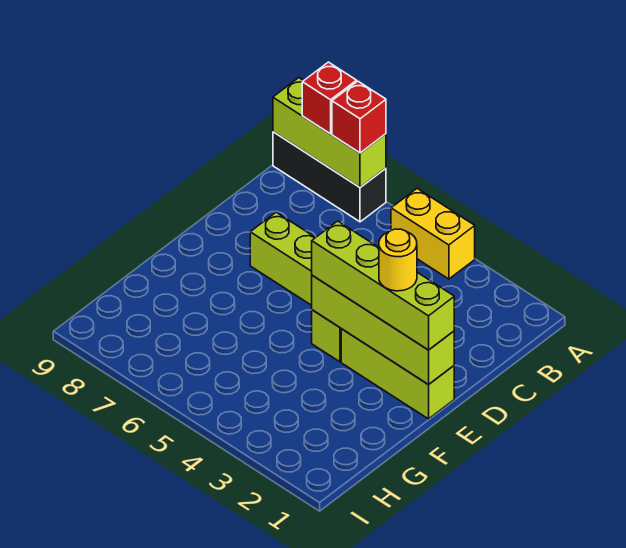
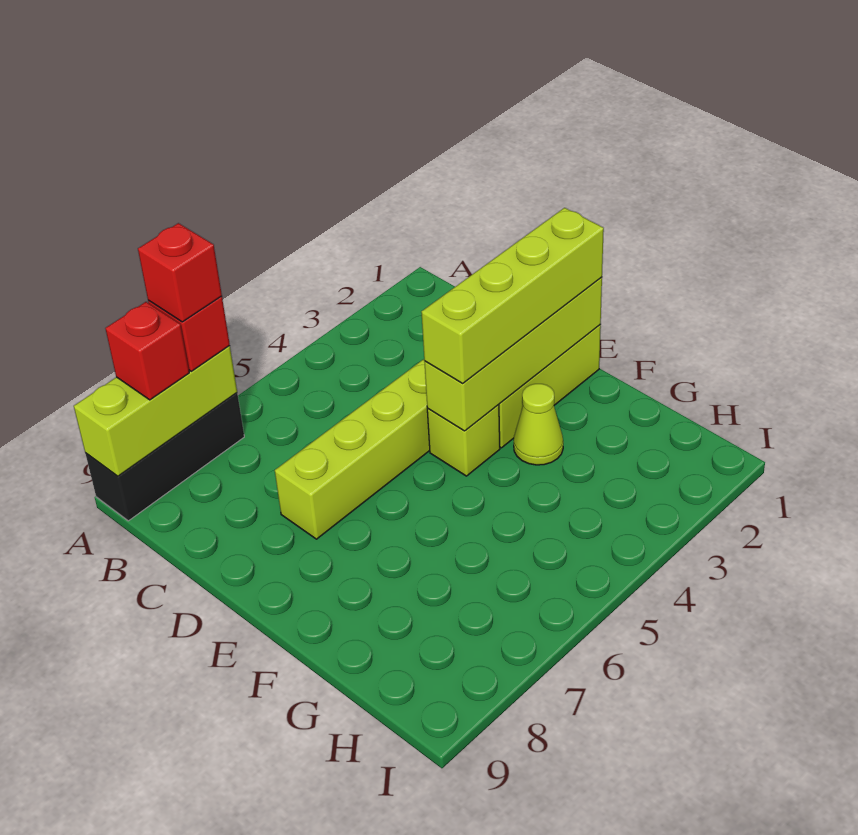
yellow 1x2 brick [391,188,475,279] -> none
none -> red 1x1 brick [138,223,222,322]
yellow 1x1 round brick [379,229,417,291] -> none
none -> lime 1x1 cone [514,384,563,465]

